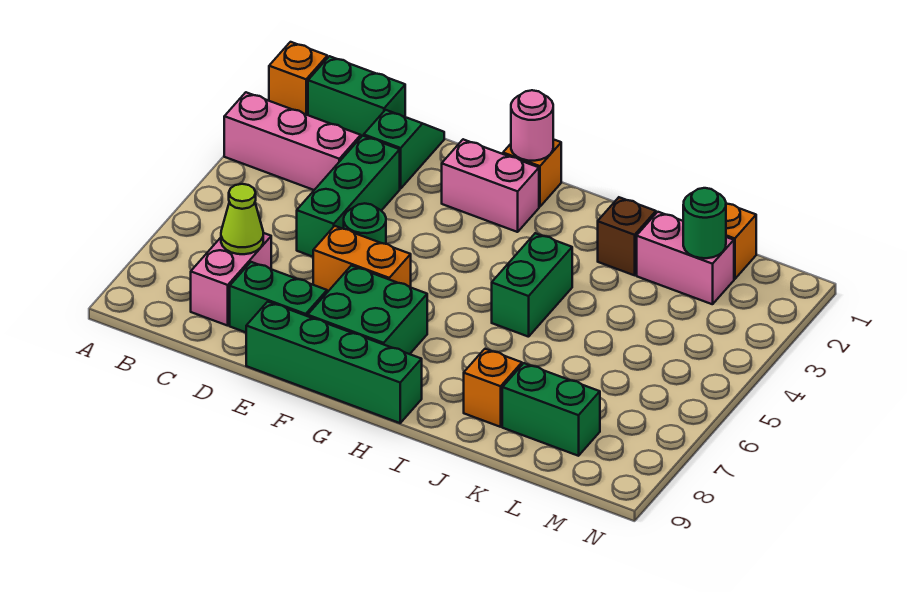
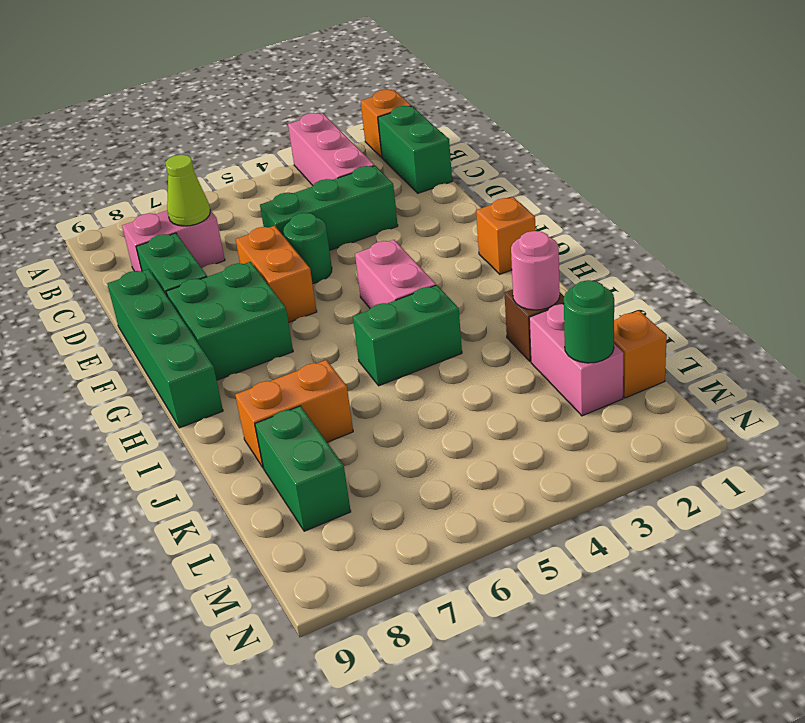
green 1x2 slope [364,110,444,189] -> none
pink 1x2 brick [442,139,539,232] -> pink 1x2 brick moved to [355,240,436,308]
pink 1x1 round brick [511,90,553,161] -> pink 1x1 round brick moved to [511,231,560,310]
orange 1x1 brick [464,349,522,427] -> orange 1x2 brick [235,360,353,467]

